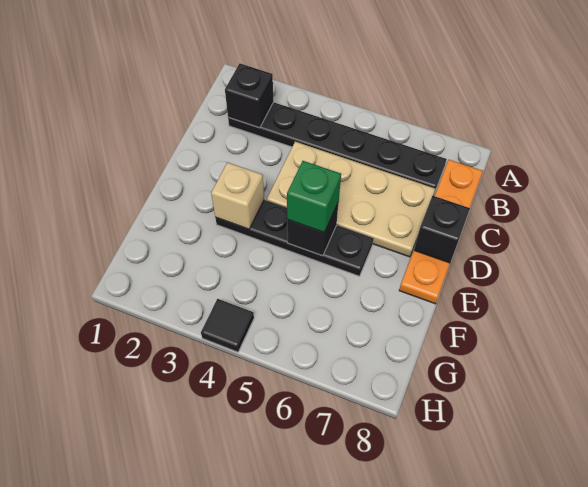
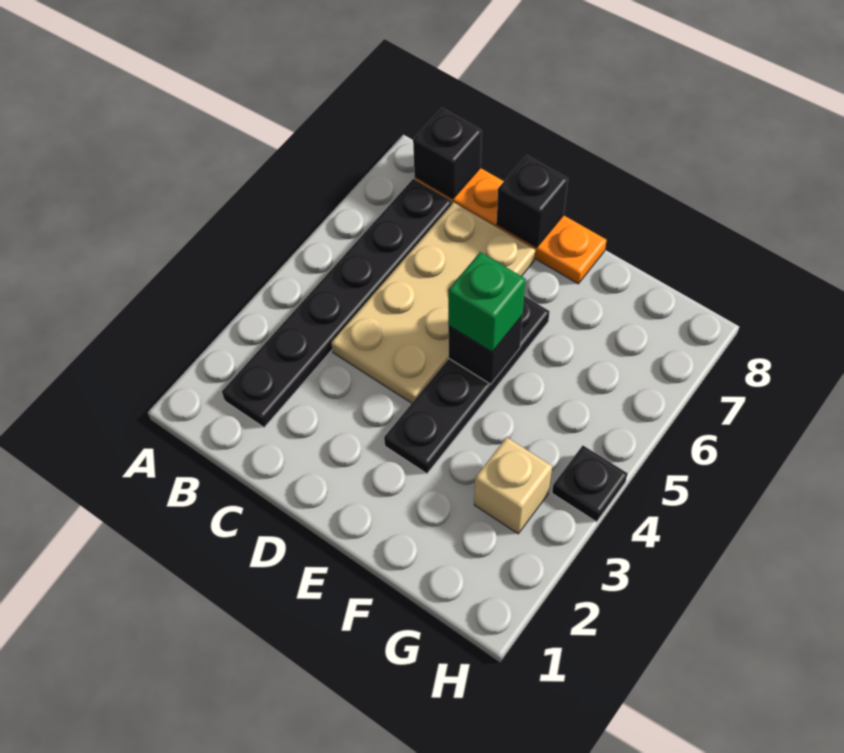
black 1x1 brick [225,64,274,128] -> black 1x1 brick moved to [413,108,482,199]
tan 1x1 brick [211,162,264,229] -> tan 1x1 brick moved to [474,437,552,534]
black 1x1 tile [201,299,254,352] -> black 1x1 plate [552,446,628,522]

